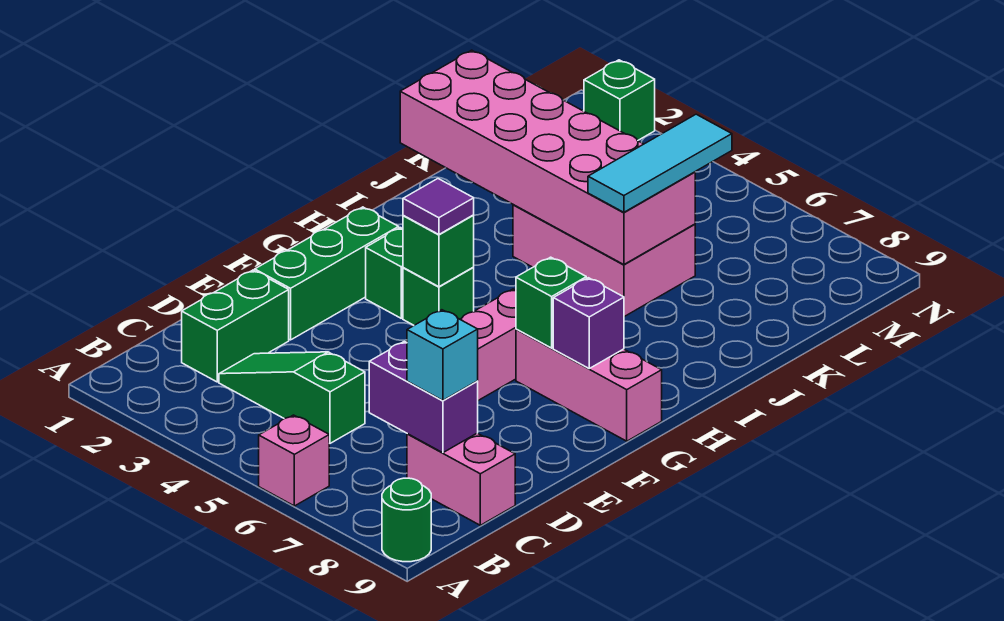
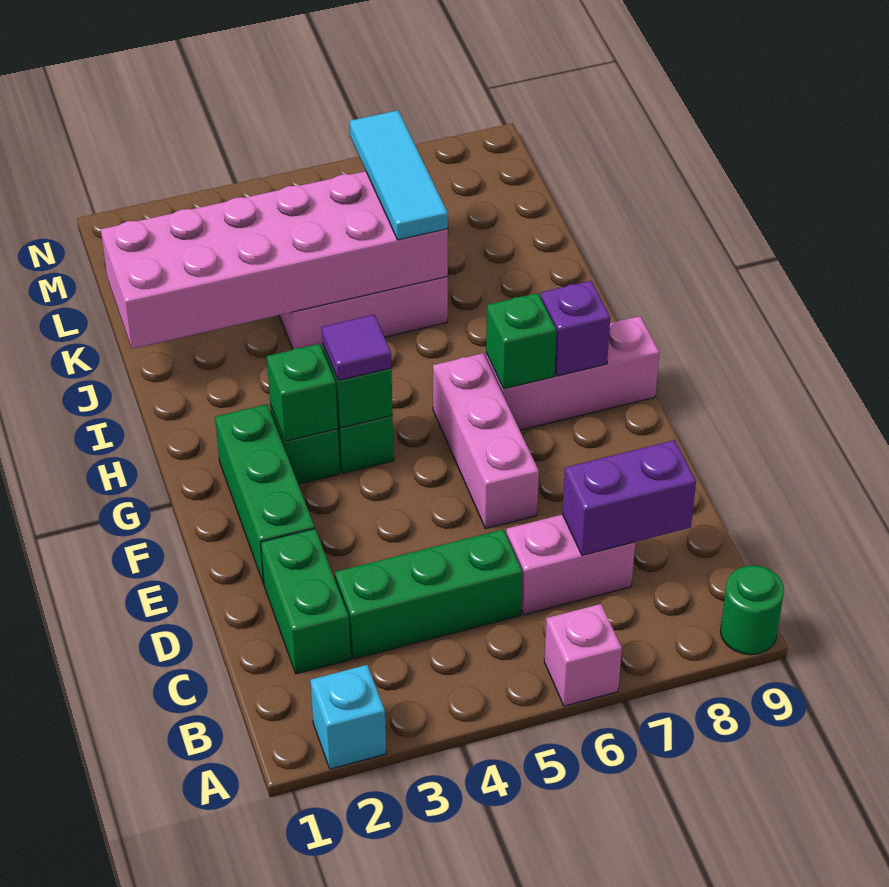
green 1x3 slope [219,352,365,443] -> green 1x3 brick [335,530,522,659]
pink 1x2 brick [407,433,515,525] -> pink 1x2 brick moved to [506,515,635,615]
cyan 1x1 brick [407,310,478,401] -> cyan 1x1 brick moved to [310,665,386,769]
green 1x1 brick [584,60,655,141] -> green 1x1 brick moved to [267,344,338,441]

